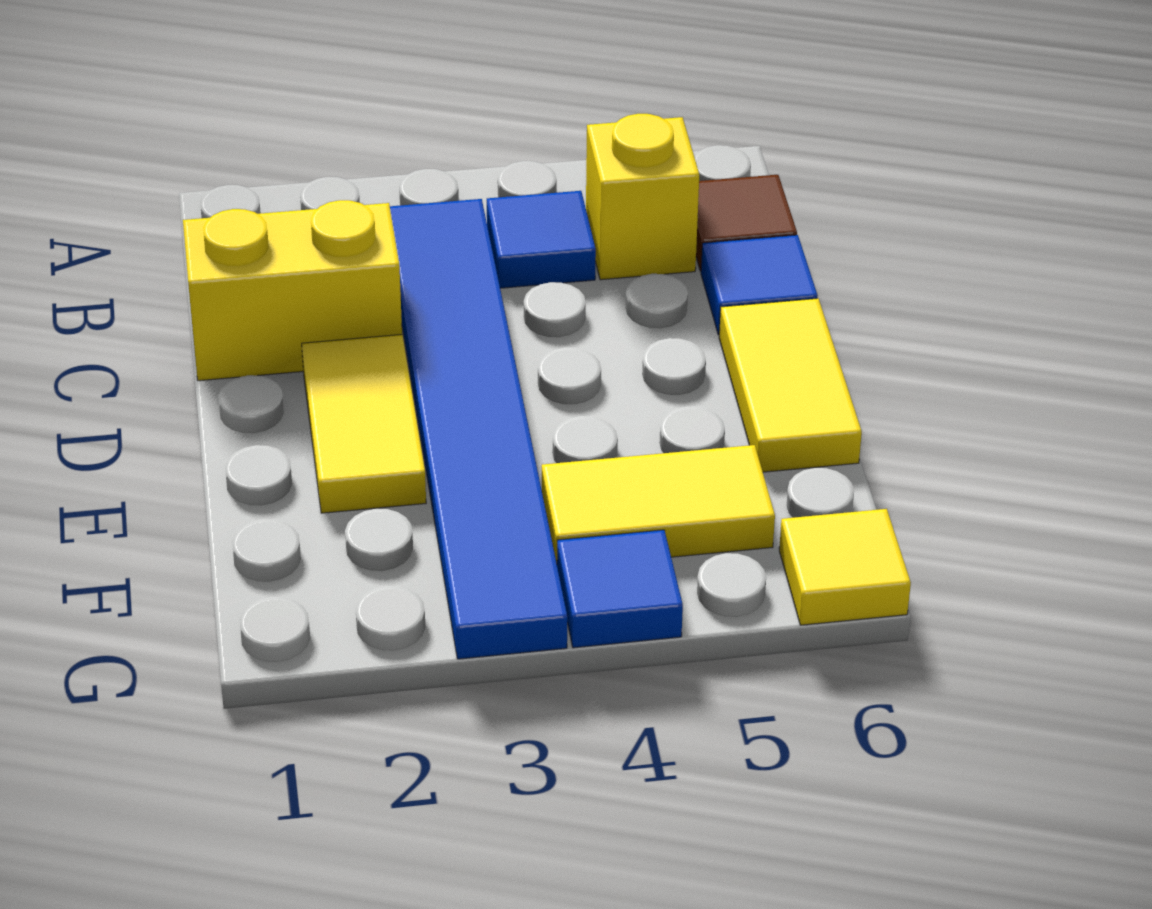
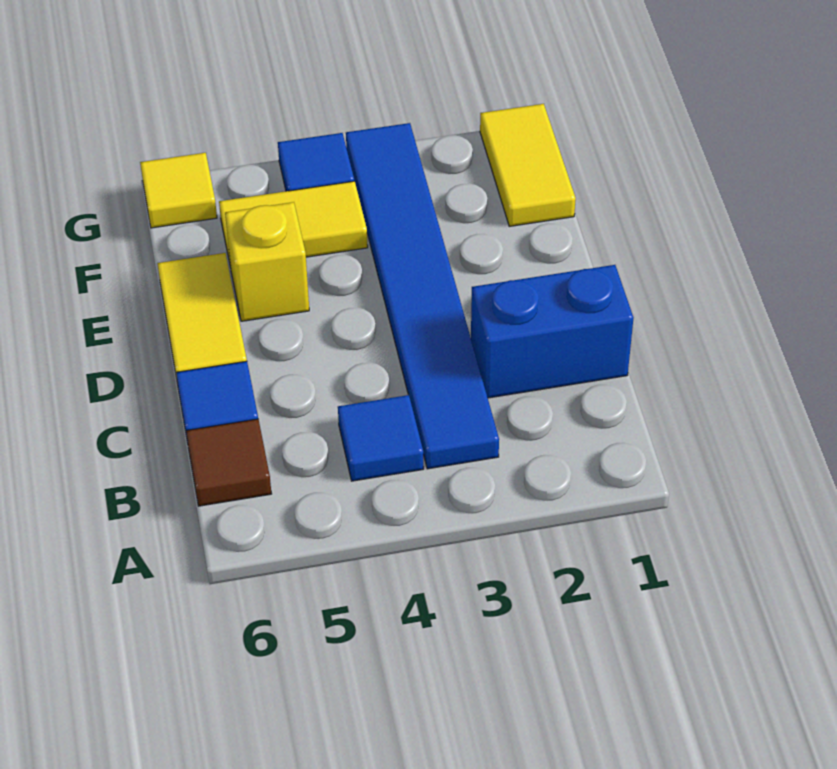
yellow 1x1 brick [586,114,699,280] -> yellow 1x1 brick moved to [225,202,309,321]
yellow 1x2 brick [183,200,402,381] -> blue 1x2 brick [471,265,633,398]
yellow 1x2 tile [302,335,426,513] -> yellow 1x2 tile moved to [480,104,576,226]

